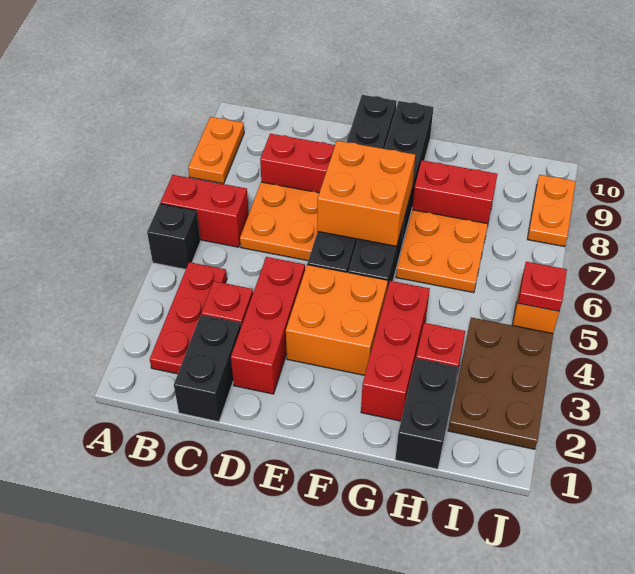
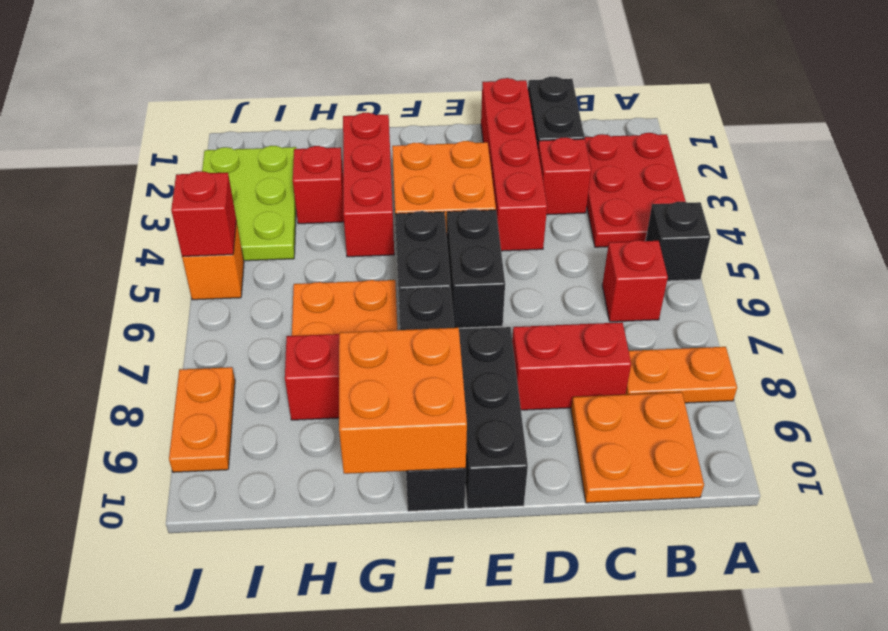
red 1x2 brick [160,175,249,247] -> red 1x1 brick [602,240,668,322]
orange 1x2 plate [188,117,244,184] -> orange 1x2 plate turned to [625,347,737,403]
red 1x3 plate [150,262,227,374] -> red 2x3 plate [584,133,686,247]
orange 2x2 plate [240,182,319,261] -> orange 2x2 plate moved to [571,392,704,503]
red 1x3 brick [231,257,305,394] -> red 1x4 brick [481,78,547,251]
orange 2x2 brick [317,141,415,246] -> orange 2x2 brick moved to [339,328,467,474]
black 1x2 brick [395,358,458,469] -> none
brown 2x3 plate [448,318,553,449] -> lime 2x3 plate [202,146,296,261]
red 1x1 plate [518,262,567,311] -> red 1x1 brick [171,171,236,256]

